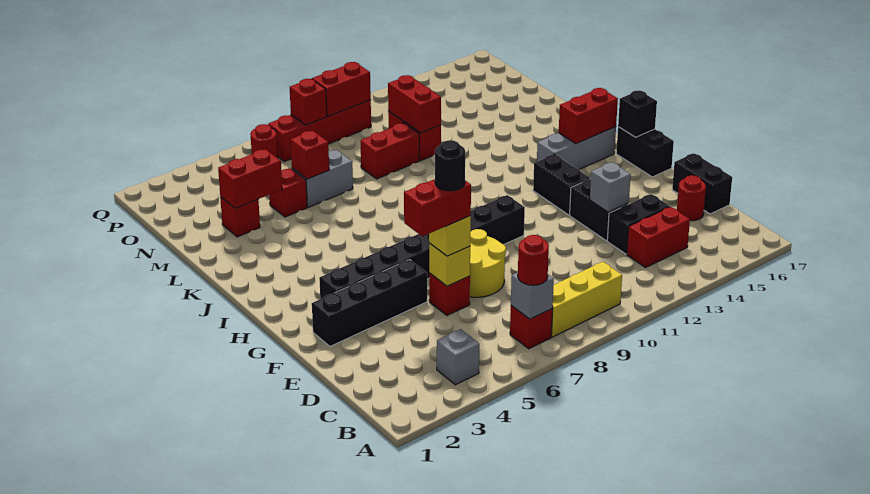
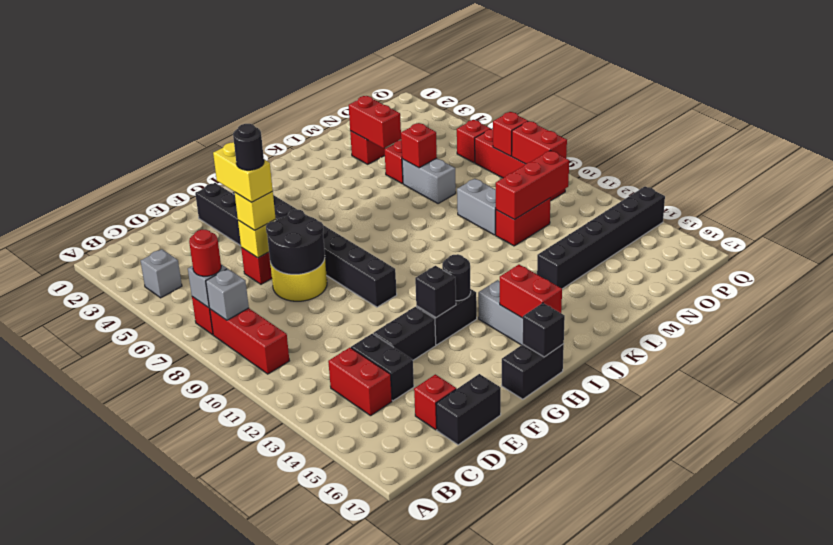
yellow 1x3 brick [551,262,622,337] -> red 1x3 brick [210,308,289,374]
red 1x1 round brick [677,175,706,221] -> red 1x1 brick [414,374,456,430]
red 1x2 brick [404,179,471,236] -> yellow 1x2 brick [213,142,273,202]
none -> black 2x2 round brick [266,210,325,274]
grey 1x1 brick [590,162,631,212] -> grey 1x1 brick moved to [206,269,249,320]
none -> black 1x1 brick [415,266,456,318]
none -> black 1x1 round brick [442,254,471,301]
none -> black 1x6 brick [537,186,665,289]
red 1x2 brick [360,123,419,179] -> grey 1x2 brick [457,179,496,235]
red 1x2 brick [388,75,441,133] -> red 1x3 brick [495,151,569,220]
red 1x1 round brick [250,124,278,158] -> red 1x1 brick [457,120,491,163]

